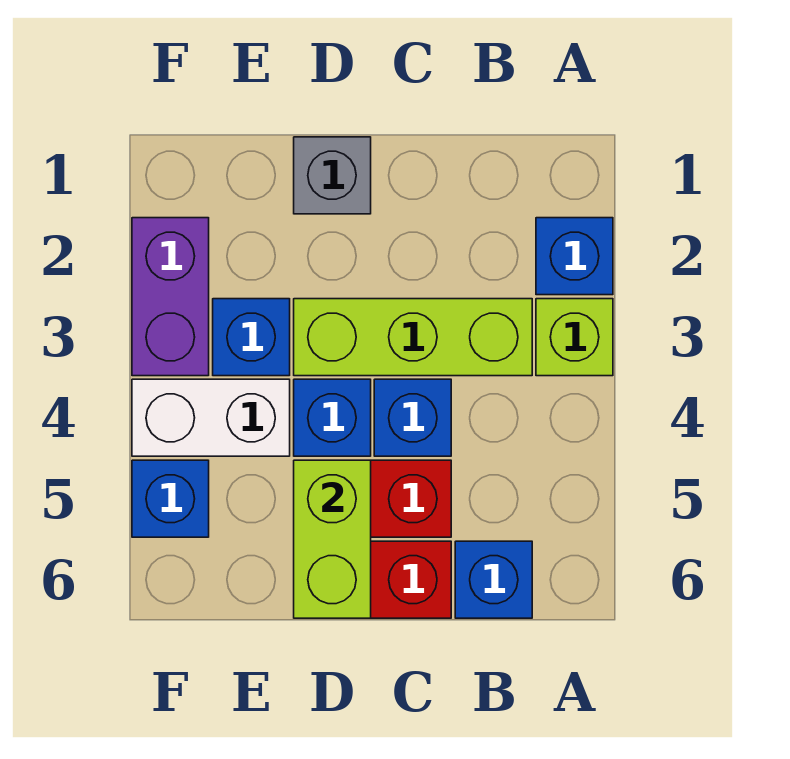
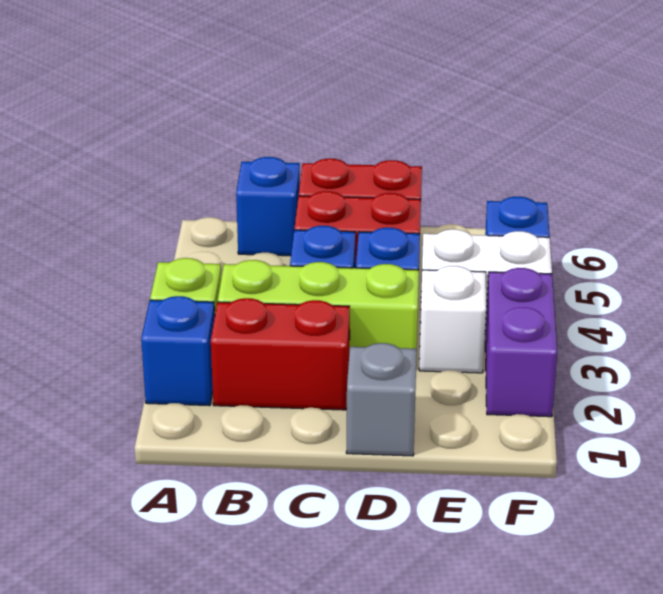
none -> red 1x2 brick [211,298,350,410]
lime 1x2 brick [294,460,371,618] -> none
blue 1x1 brick [213,299,290,376] -> white 1x1 brick [419,266,486,373]

